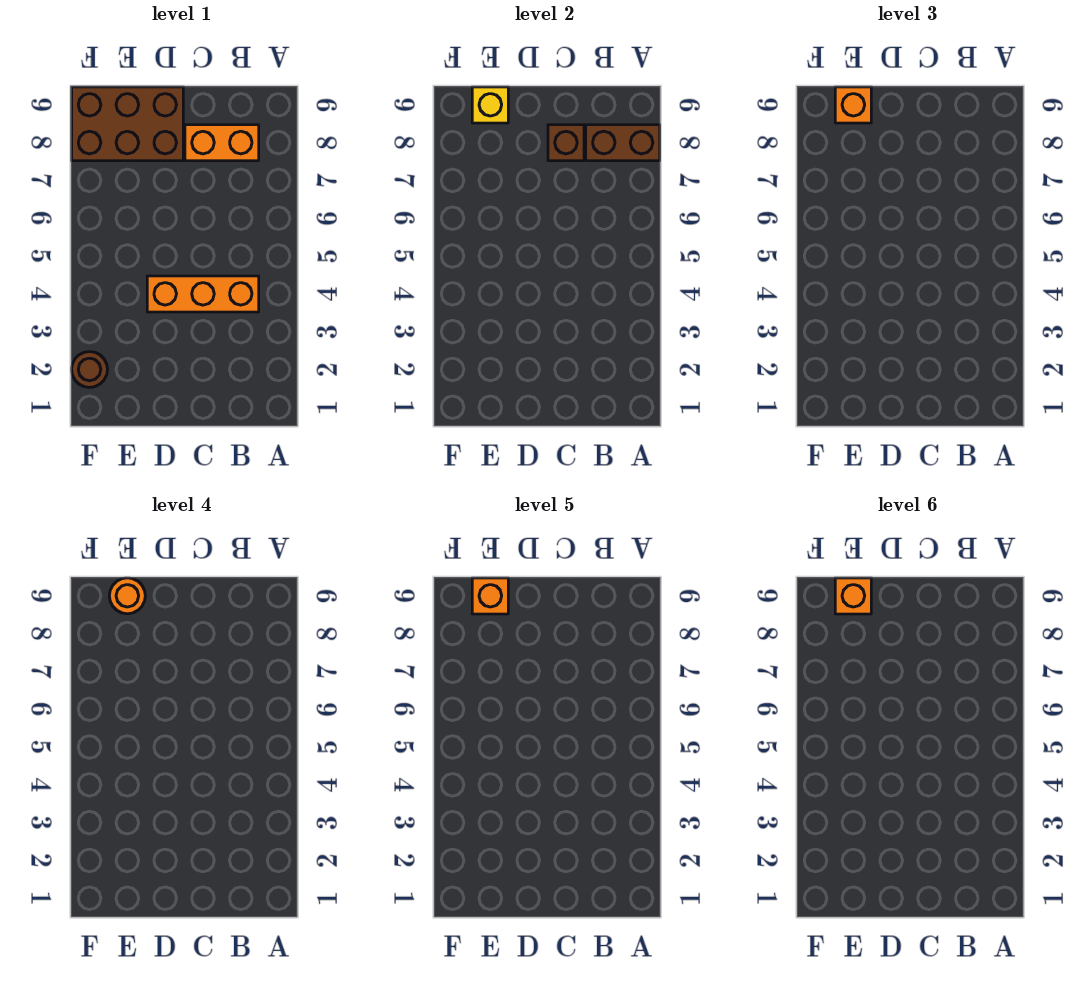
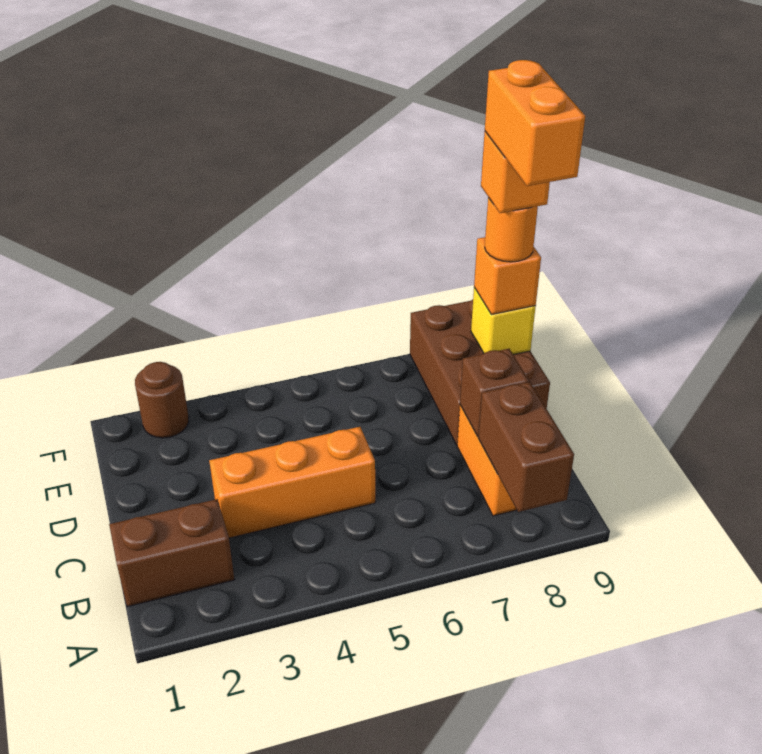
none -> brown 1x2 brick [109,499,234,607]
orange 1x3 brick [147,276,259,312] -> orange 1x3 brick turned to [209,427,375,538]
orange 1x1 brick [835,578,871,614] -> orange 1x2 brick [485,60,585,186]

